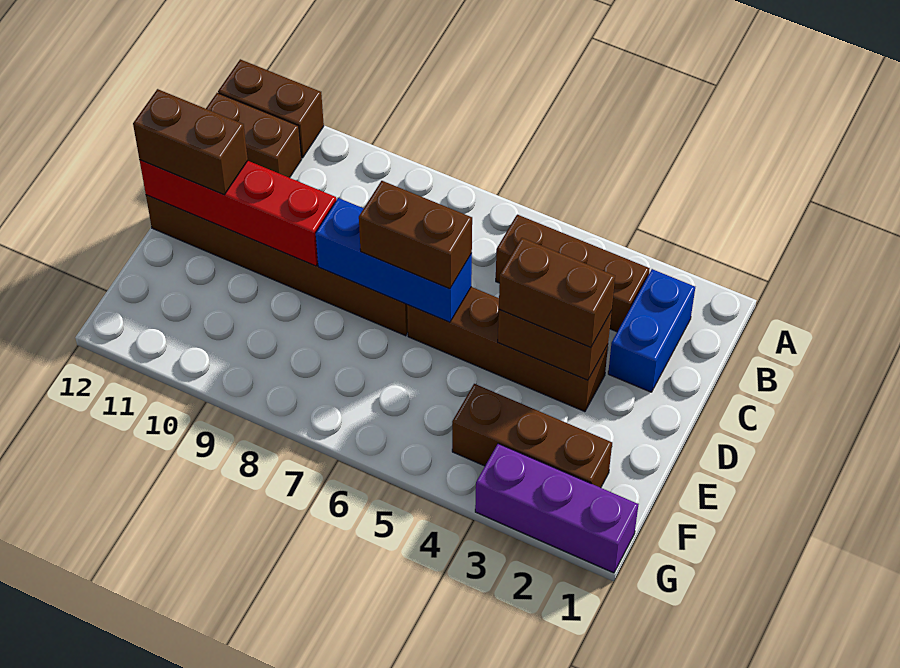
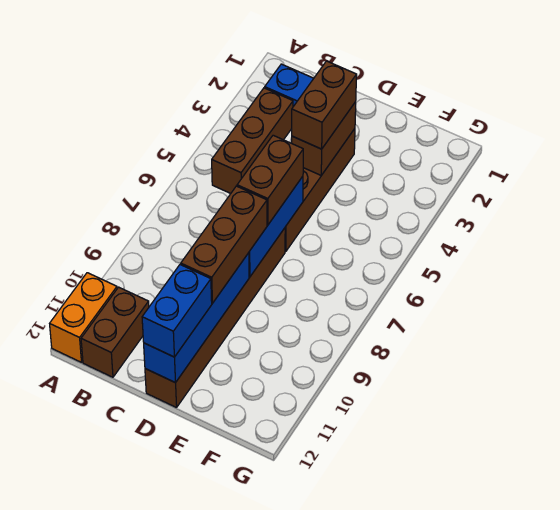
brown 1x2 brick [218,59,324,158] -> orange 1x2 brick [50,273,117,362]
red 1x4 brick [140,160,336,266] -> blue 1x4 brick [144,253,249,383]
brown 1x2 brick [133,89,248,195] -> blue 1x2 brick [142,265,212,357]
brown 1x3 brick [452,384,612,488] -> brown 1x3 brick moved to [181,186,267,303]
purple 1x3 brick [475,444,638,573] -> none

